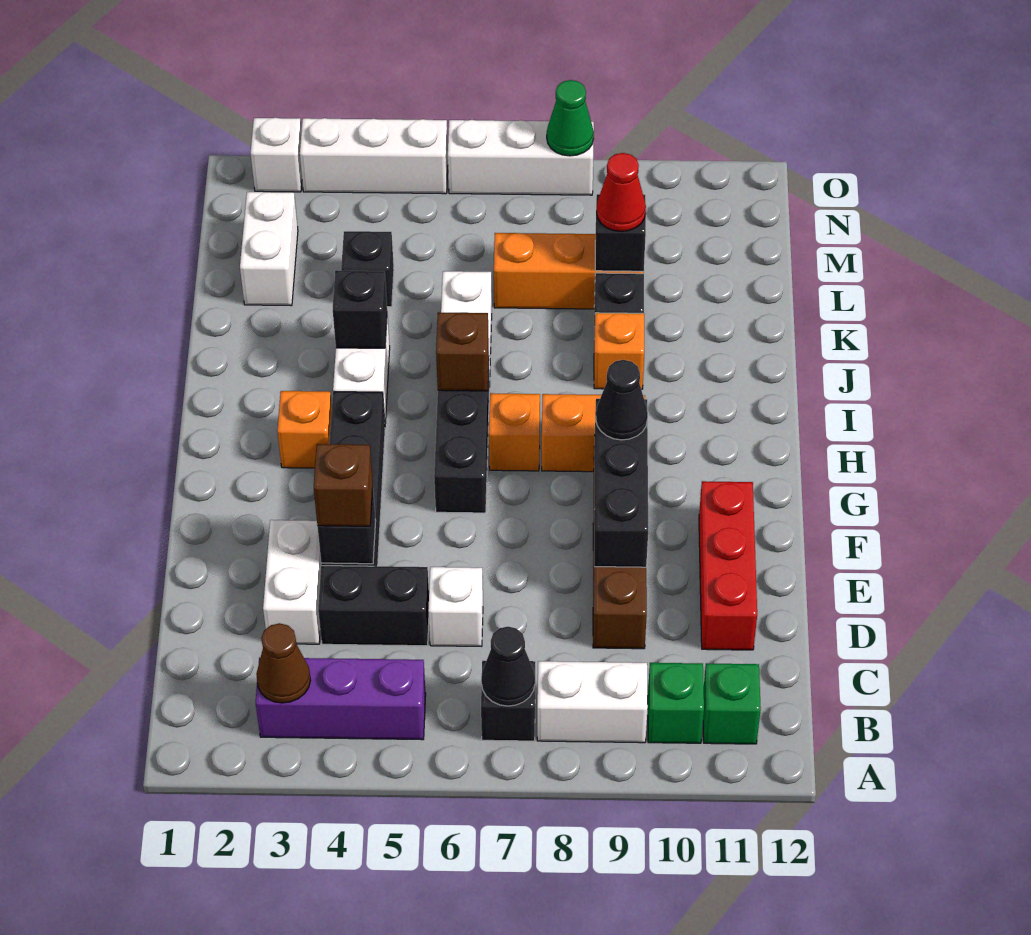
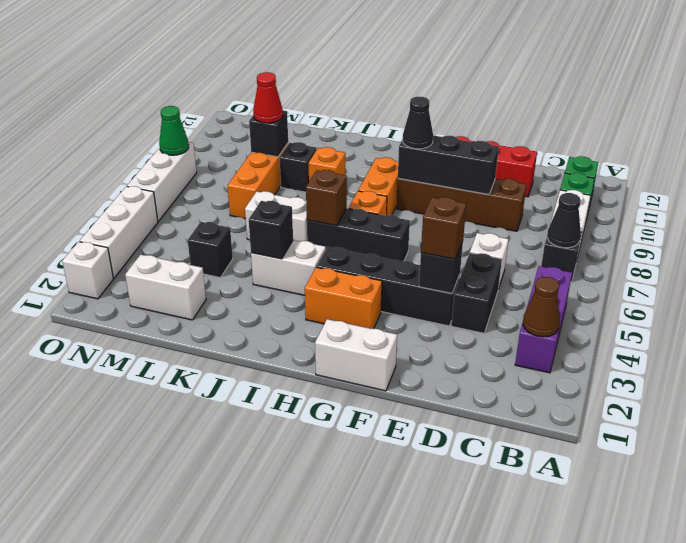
white 1x2 brick [263,520,321,644] -> white 1x2 brick moved to [315,319,397,391]
orange 1x1 brick [277,391,332,468] -> orange 1x2 brick [305,267,382,329]

